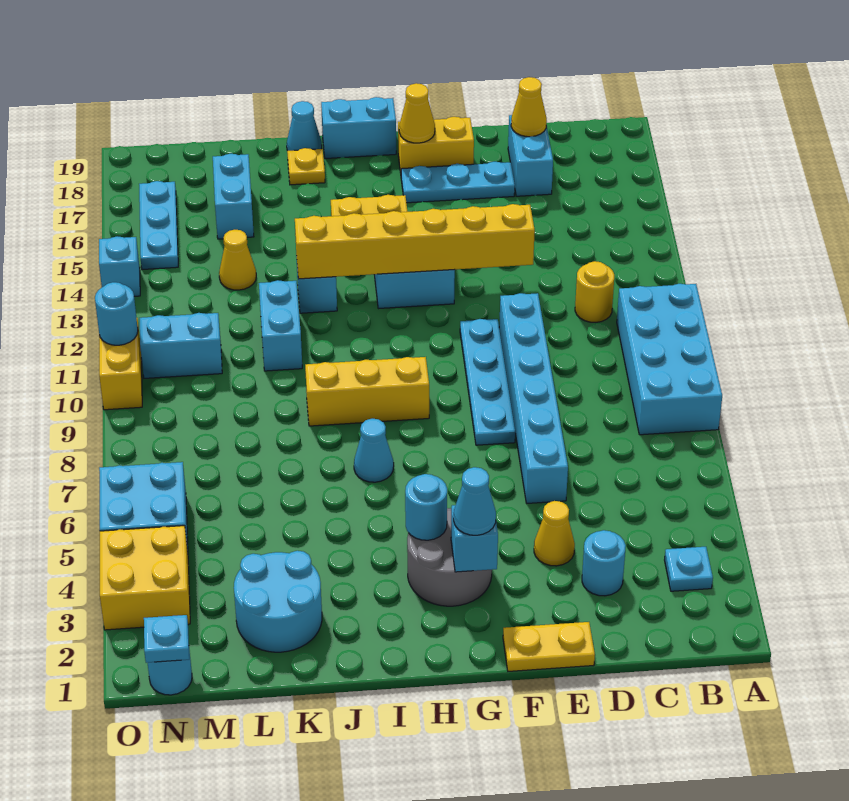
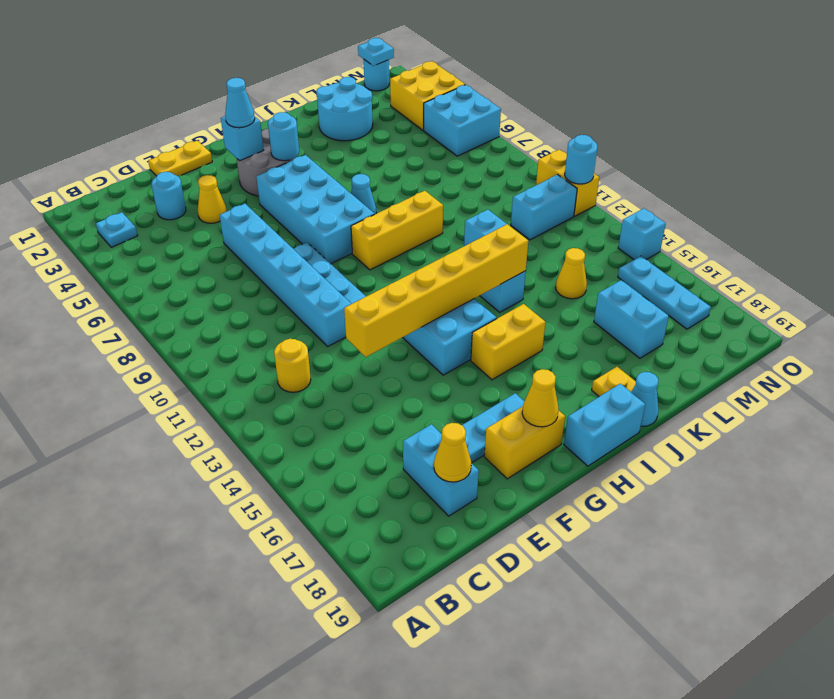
cyan 2x4 brick [617,284,722,435] -> cyan 2x4 brick moved to [256,155,375,264]

